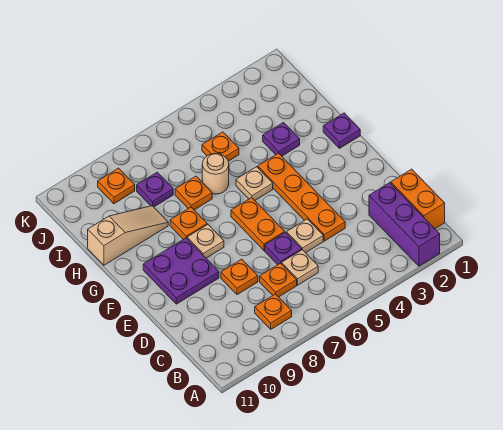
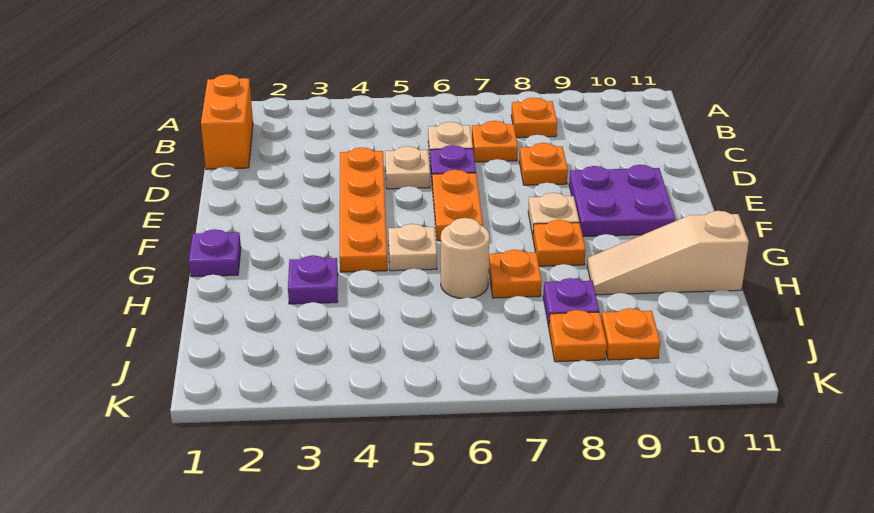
purple 1x3 brick [369,183,440,266] -> none
orange 1x1 plate [202,132,239,161] -> orange 1x1 plate moved to [549,310,607,362]

